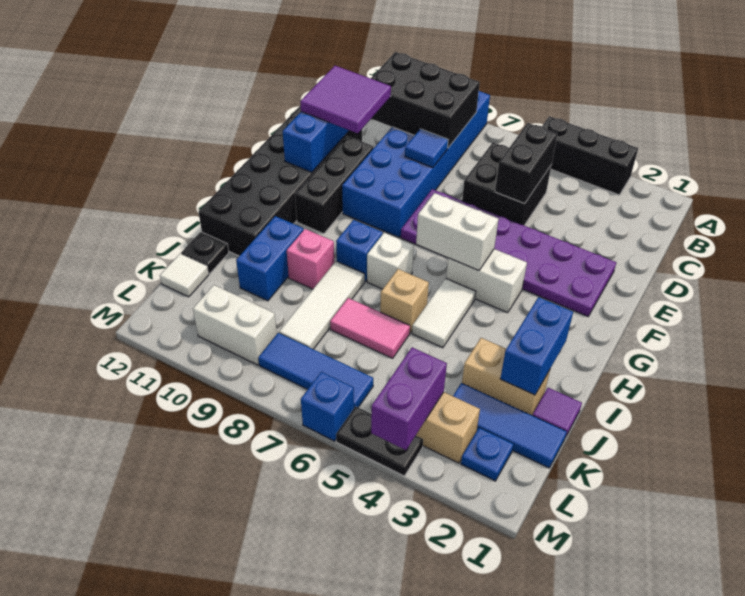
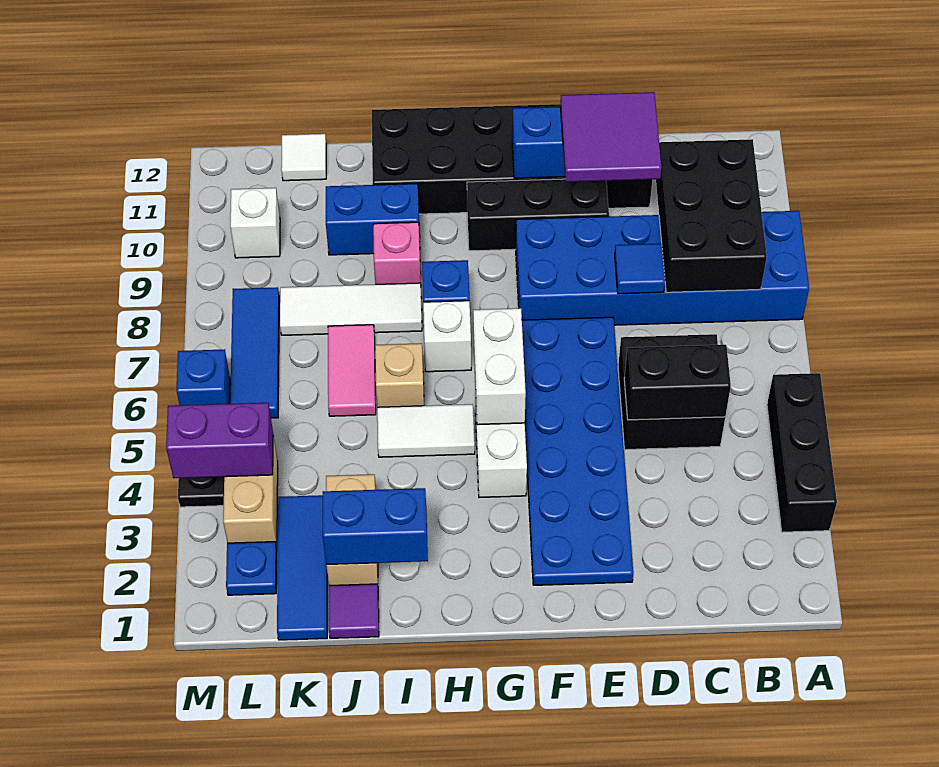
purple 2x6 plate [401,189,616,316] -> blue 2x6 plate [522,317,633,585]
black 1x1 plate [181,232,229,274] -> none
white 1x2 brick [193,285,277,365] -> white 1x1 brick [230,188,280,258]

